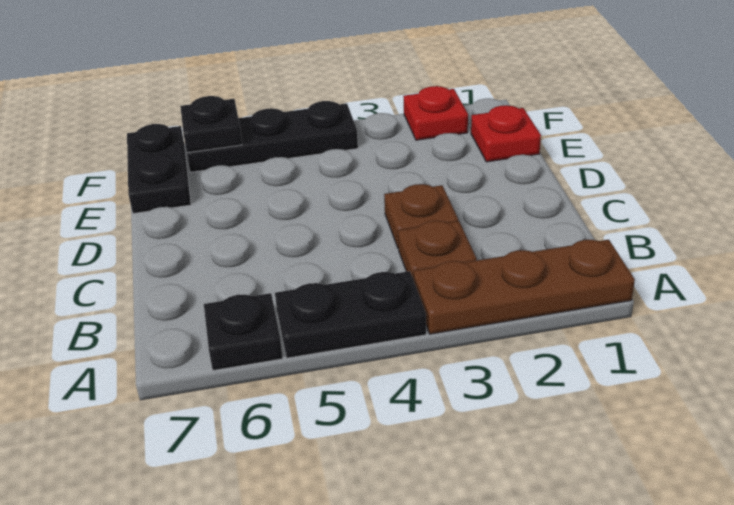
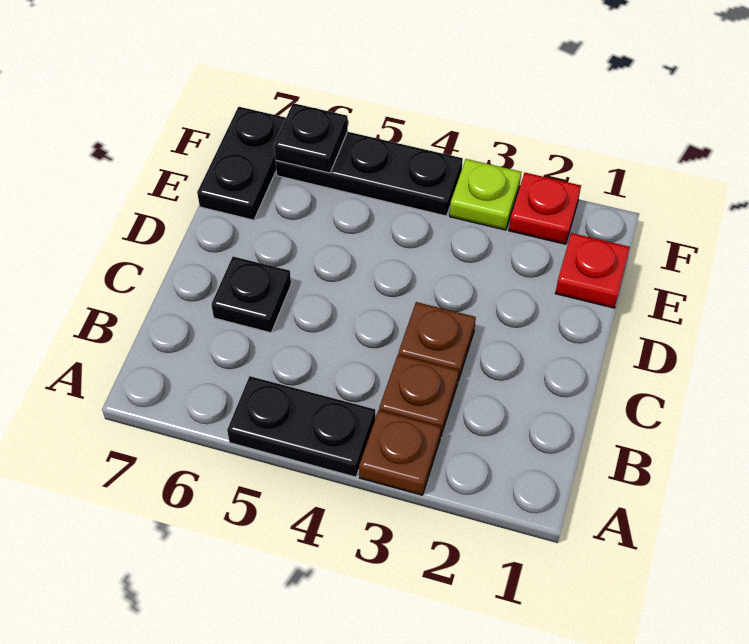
brown 1x3 plate [413,240,635,334] -> brown 1x1 plate [359,410,441,495]
black 1x1 plate [204,293,283,371] -> black 1x1 plate moved to [211,256,291,333]
none -> lime 1x1 plate [450,159,521,230]

